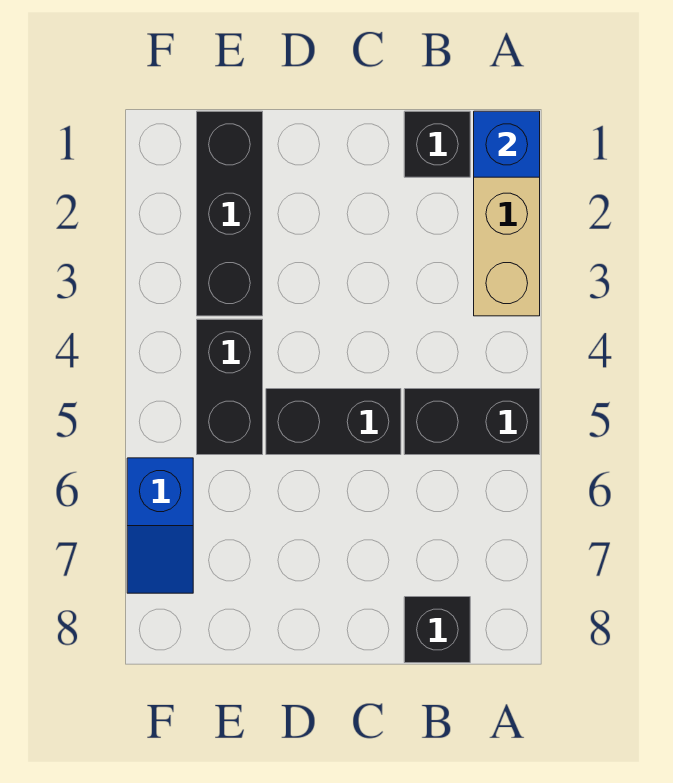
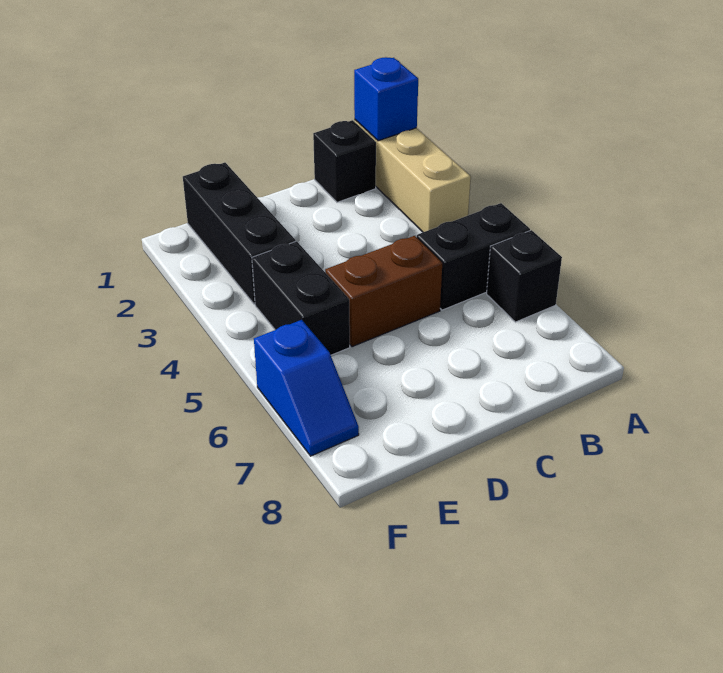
black 1x1 brick [404,597,470,663] -> black 1x1 brick moved to [487,230,562,322]
black 1x2 brick [266,389,401,455] -> brown 1x2 brick [325,236,442,347]

